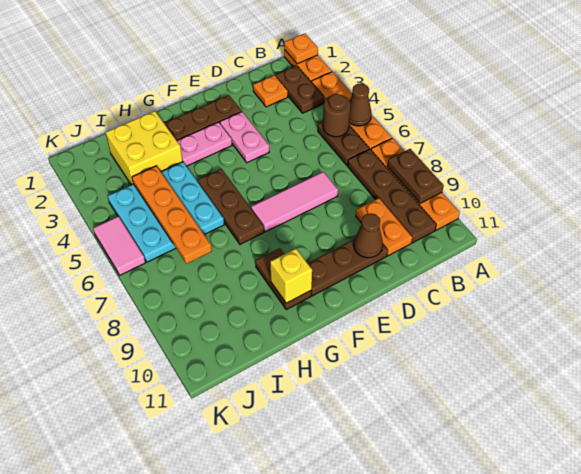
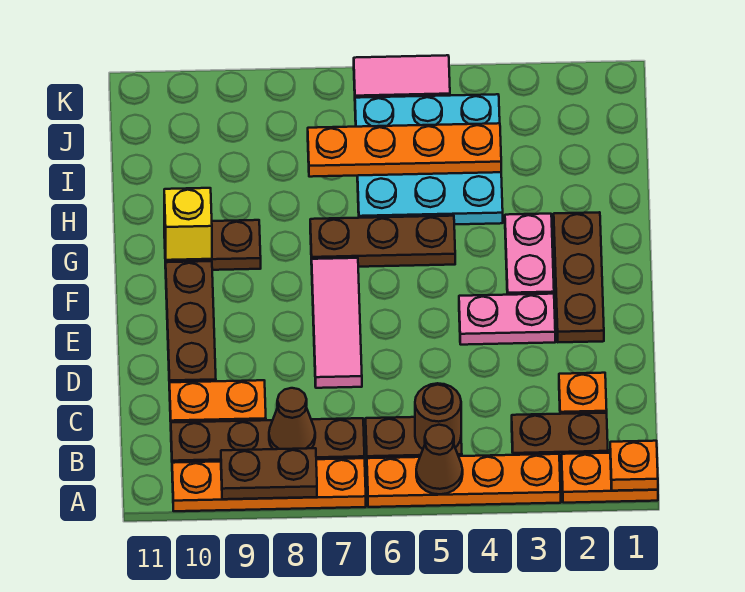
brown 1x1 cone [354,213,383,258] -> brown 1x1 cone moved to [269,388,315,449]
yellow 2x2 brick [106,111,183,185] -> none

